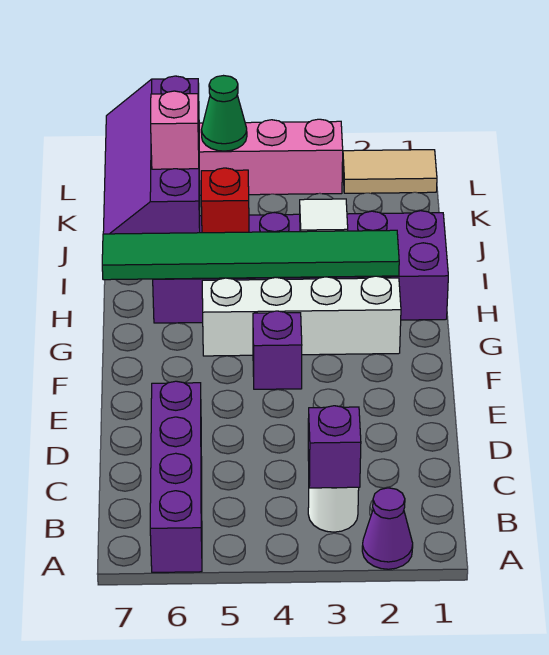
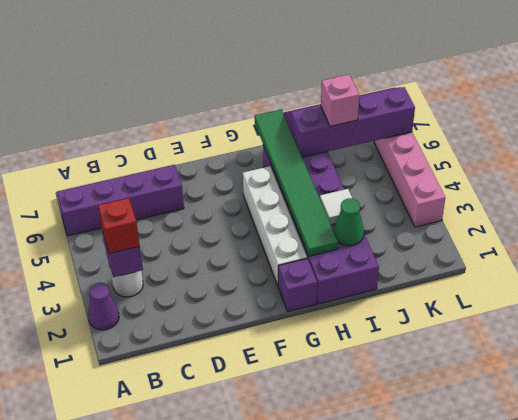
purple 1x1 brick [253,311,302,389] -> purple 1x1 brick moved to [278,258,317,312]
red 1x1 brick [201,168,249,233] -> red 1x1 brick moved to [98,198,140,254]
tan 1x2 tile [343,150,437,193] -> none
green 1x1 cone [201,76,247,151] -> green 1x1 cone moved to [334,198,364,246]

